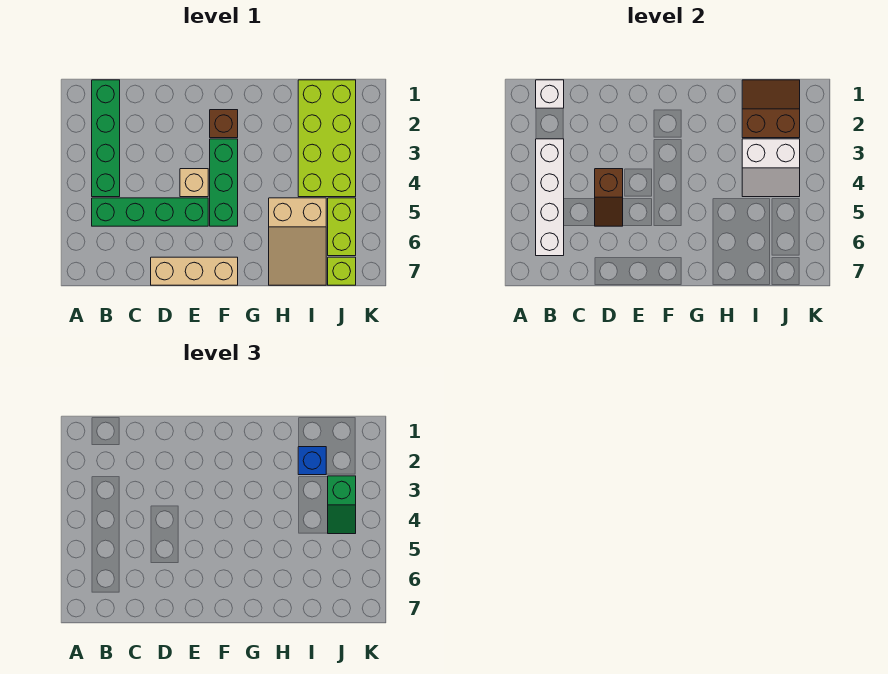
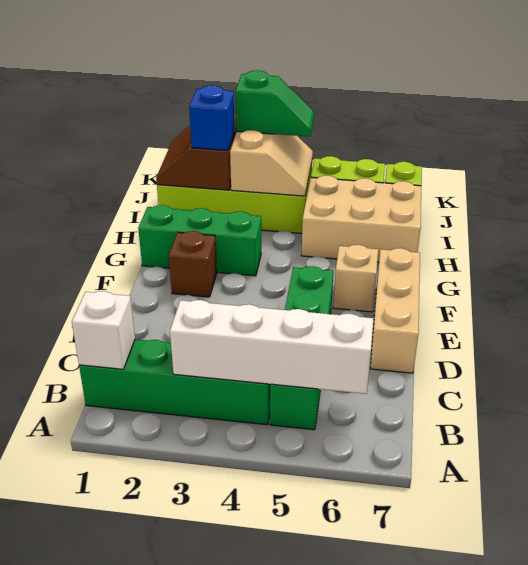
brown 1x2 slope [595,169,623,226] -> none
tan 1x1 brick [180,169,208,197] -> tan 1x1 brick moved to [333,245,378,312]
green 1x3 brick [210,139,238,226] -> green 1x3 brick moved to [138,205,261,276]
tan 2x3 slope [269,198,326,285] -> tan 2x3 brick [301,175,421,263]
white 2x2 slope [742,139,800,197] -> tan 2x2 slope [230,130,313,196]

